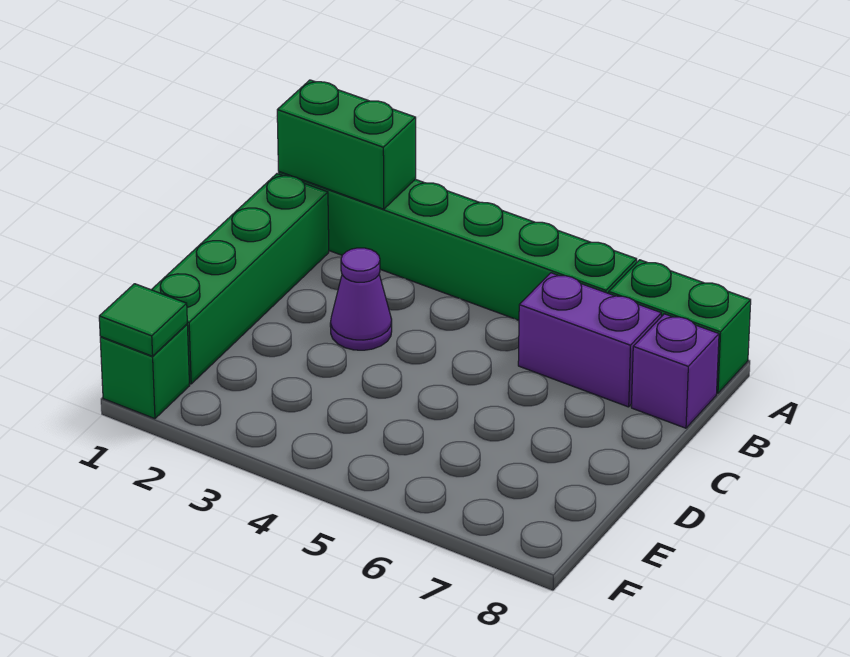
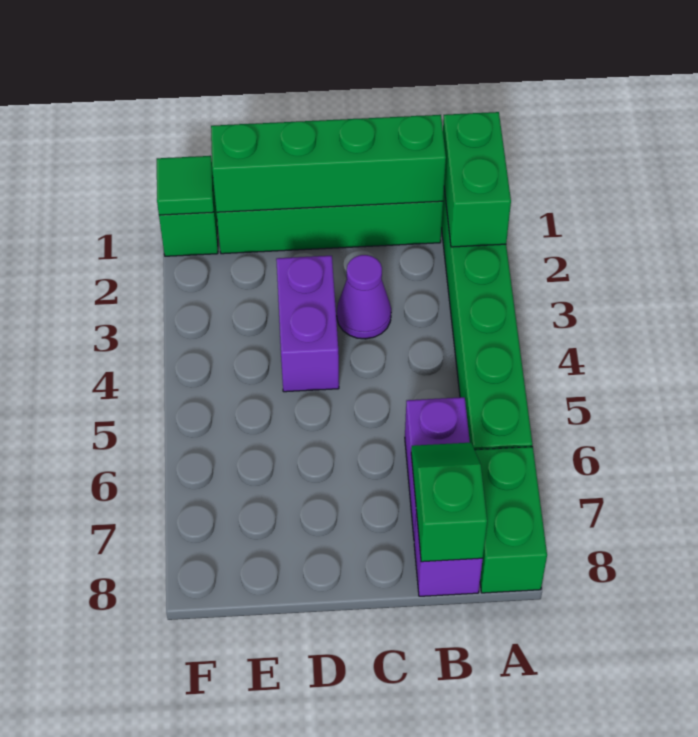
none -> green 1x4 brick [211,115,446,212]
none -> green 1x2 slope [411,443,487,562]
none -> purple 1x2 brick [276,256,339,392]

